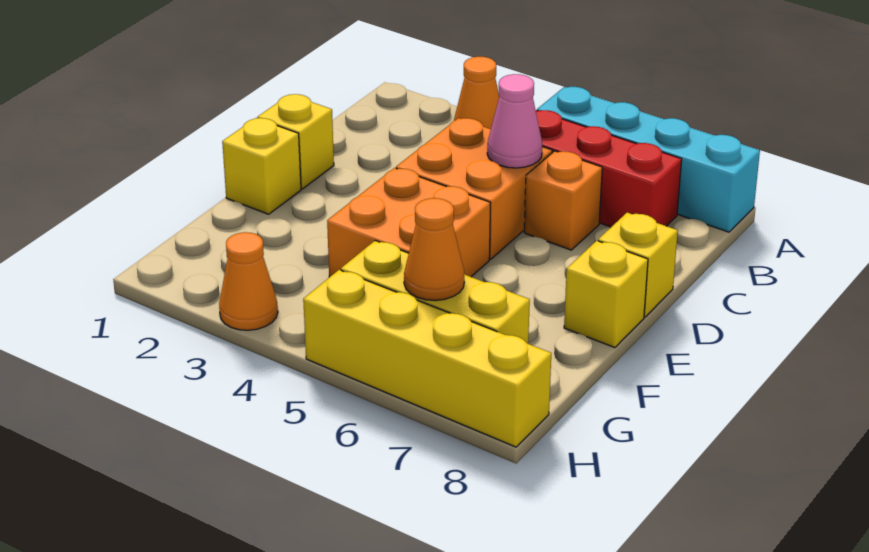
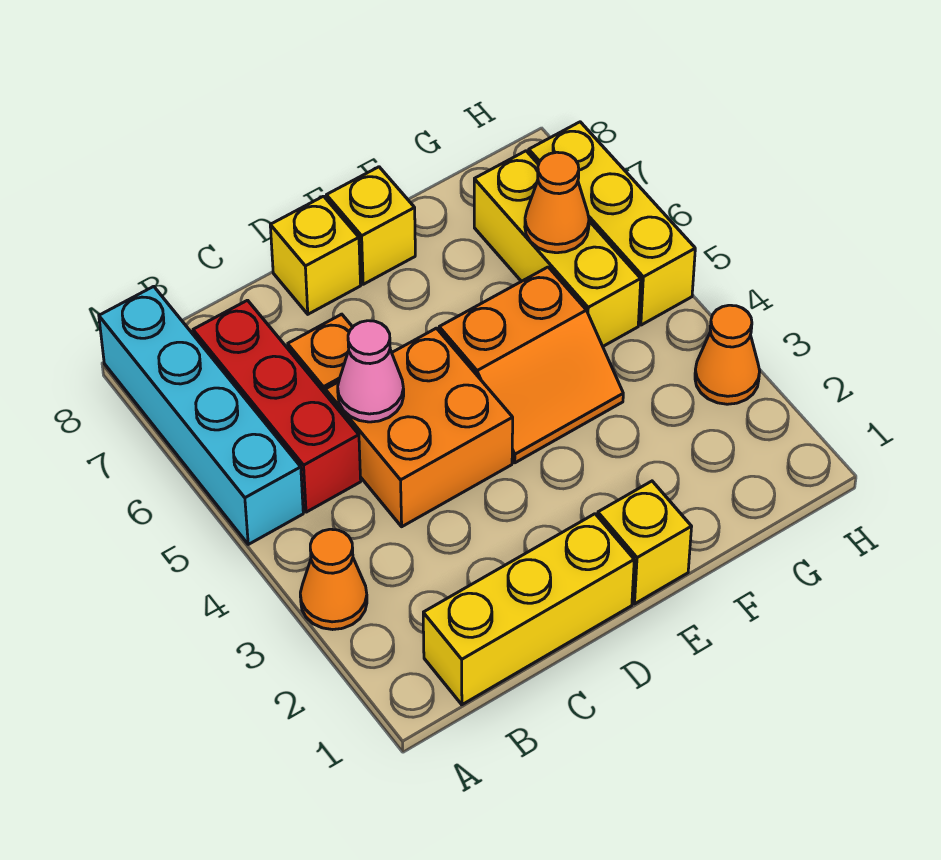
yellow 1x1 brick [257,94,334,189] -> yellow 1x3 brick [423,514,634,705]
orange 2x2 brick [327,168,490,277] -> orange 2x2 slope [439,267,623,463]
yellow 1x4 brick [303,270,551,447] -> yellow 1x3 brick [529,122,695,325]

